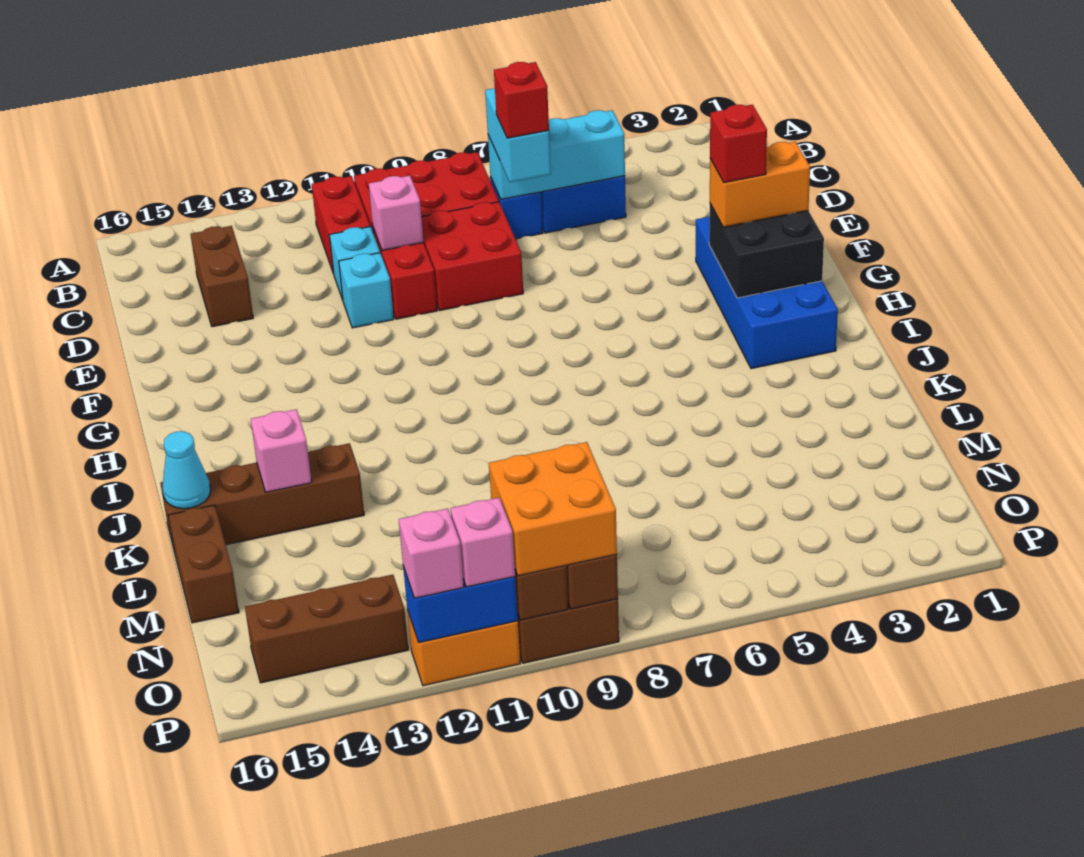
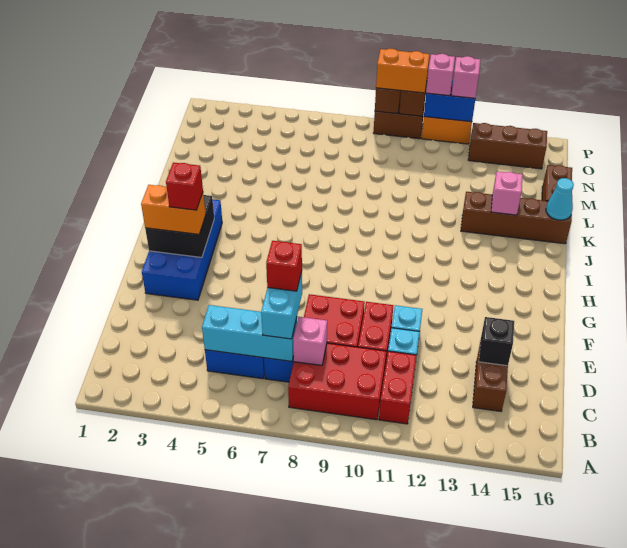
pink 1x1 brick [369,176,423,250] -> pink 1x1 brick moved to [293,317,327,365]
none -> black 1x1 brick [479,317,514,366]
orange 2x2 brick [489,442,617,576] -> orange 1x2 brick [376,49,430,93]

